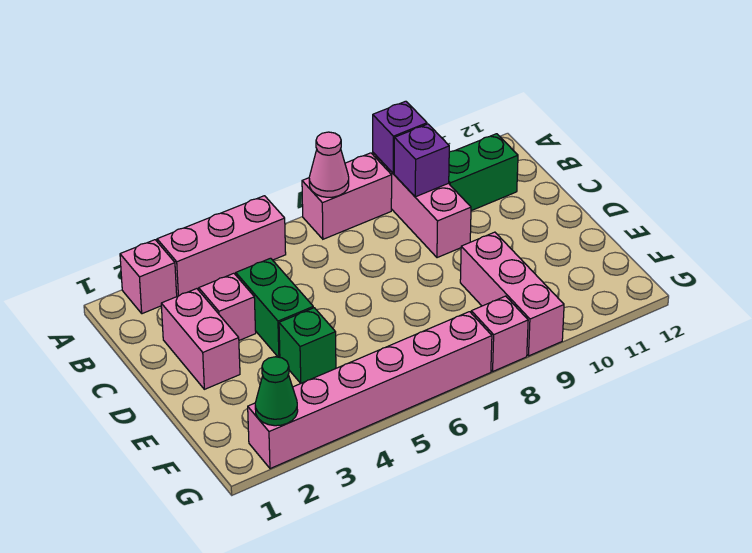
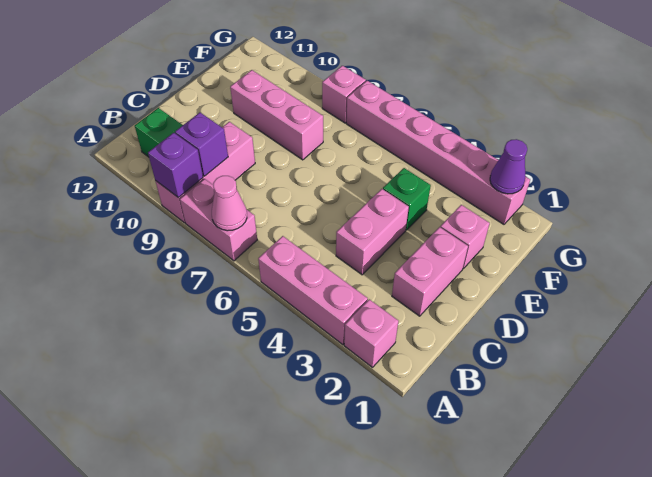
pink 1x1 brick [199,273,256,340] -> pink 1x1 brick moved to [440,205,490,269]
green 1x2 brick [236,258,313,357] -> pink 1x2 brick [336,189,409,275]
pink 1x3 brick [460,232,564,356] -> pink 1x3 brick turned to [230,70,323,160]
green 1x1 cone [255,357,298,426] -> purple 1x1 cone [490,139,527,194]

